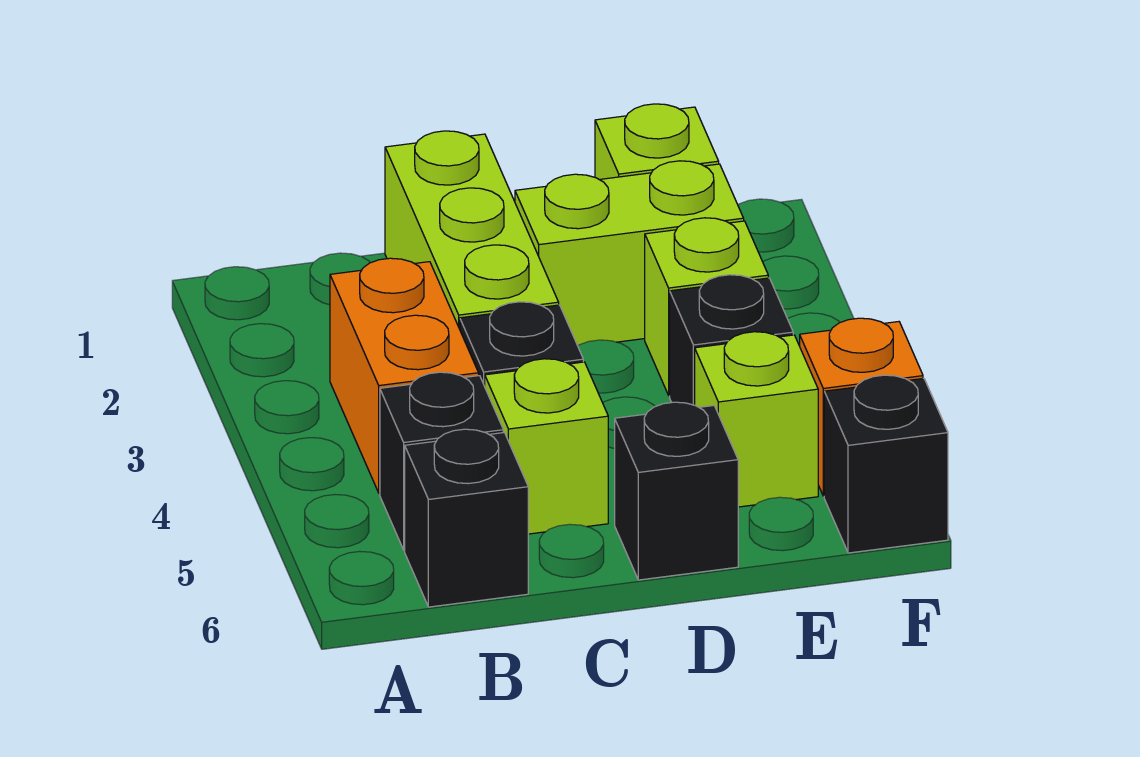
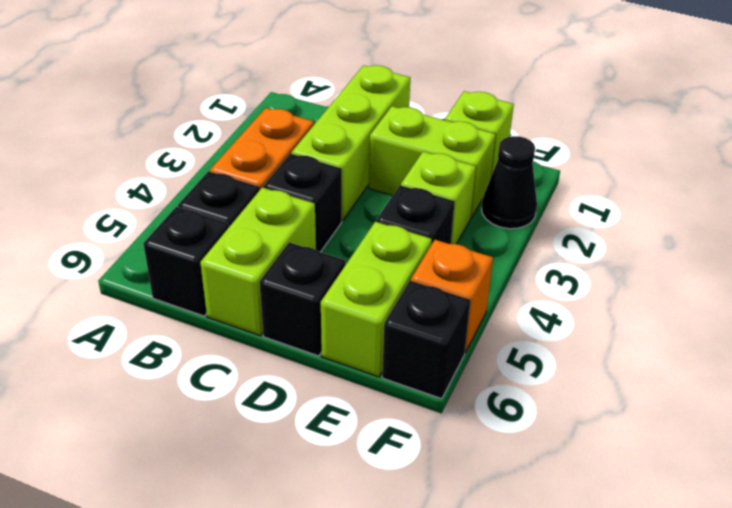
lime 1x1 brick [485,359,608,534] -> lime 1x2 brick [200,188,316,336]
lime 1x1 brick [695,332,818,507] -> lime 1x2 brick [321,222,432,377]
none -> black 1x1 cone [481,136,537,229]

